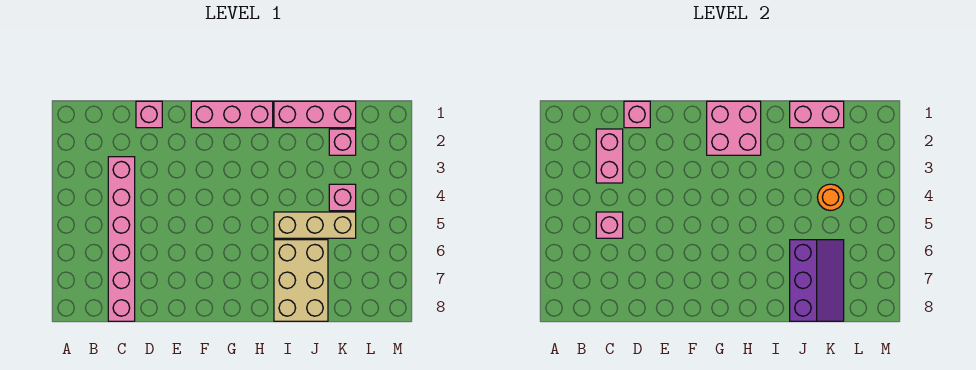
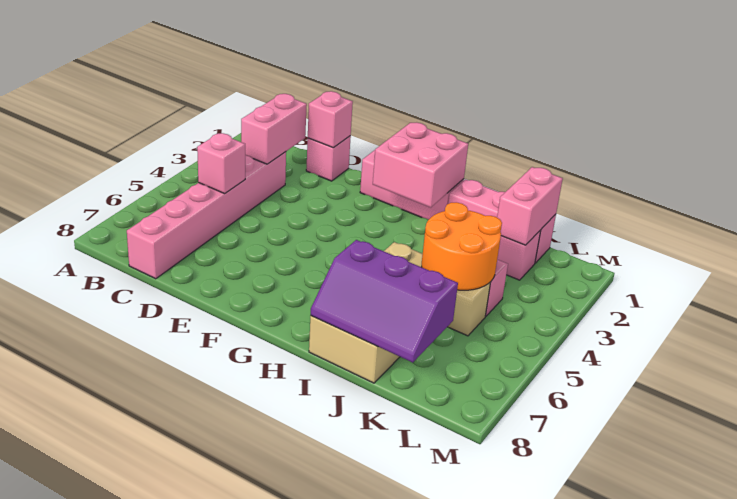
pink 1x2 brick [790,101,844,128] -> pink 1x2 brick turned to [497,167,563,245]
purple 2x3 slope [790,240,844,321] -> purple 2x3 slope turned to [311,240,458,363]
orange 1x1 round brick [817,184,844,211] -> orange 2x2 round brick [422,202,502,290]

